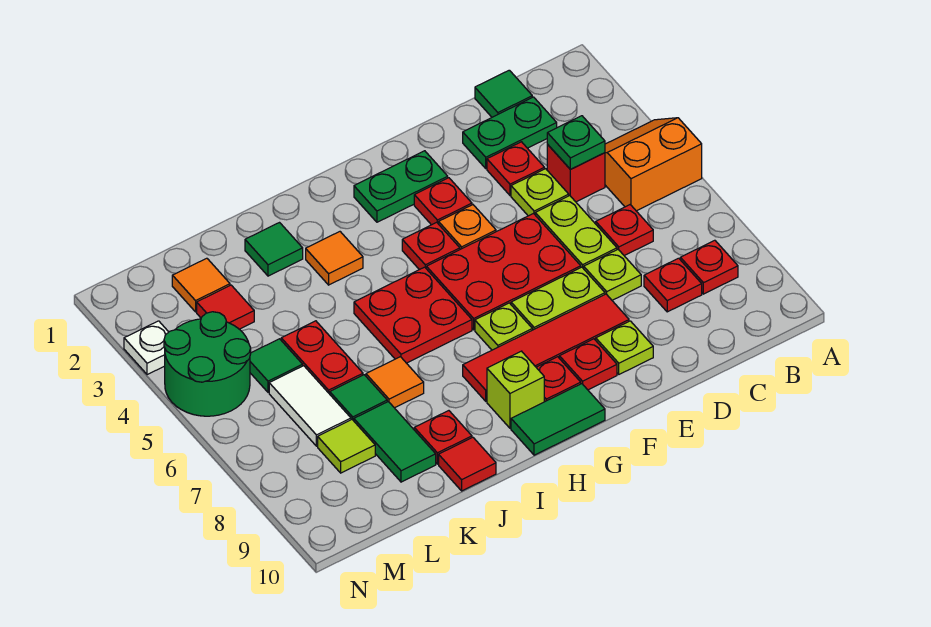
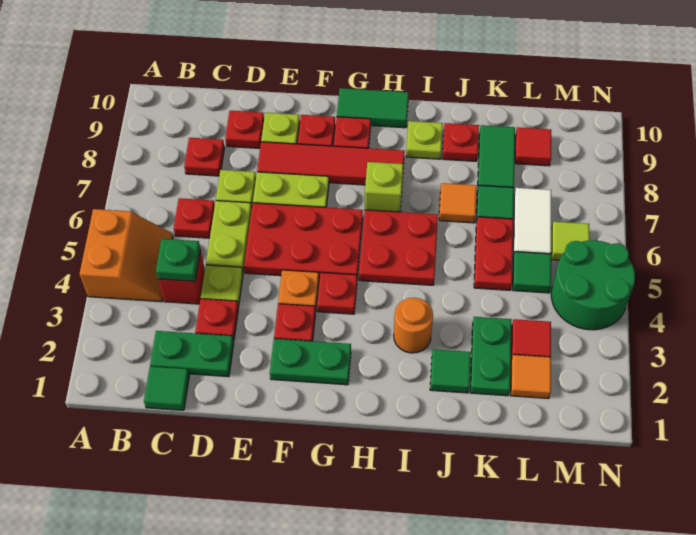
orange 2x2 slope [605,118,702,211] -> orange 2x2 slope turned to [80,209,173,302]
red 1x1 plate [680,240,738,294] -> red 1x1 plate moved to [225,111,264,148]
lime 1x1 plate [475,303,532,350] -> lime 1x1 plate moved to [406,121,443,159]
lime 1x1 brick [487,351,544,428] -> lime 1x1 brick moved to [365,162,403,212]
orange 1x1 tile [306,232,363,285] -> orange 1x1 round brick [394,298,433,353]
red 1x1 tile [439,437,496,491] -> red 1x1 tile moved to [515,127,551,166]
none -> green 1x2 plate [470,317,511,396]
lime 1x1 tile [318,420,375,473] -> lime 1x1 tile moved to [551,222,590,260]
white 1x1 plate [124,321,168,375] -> none

